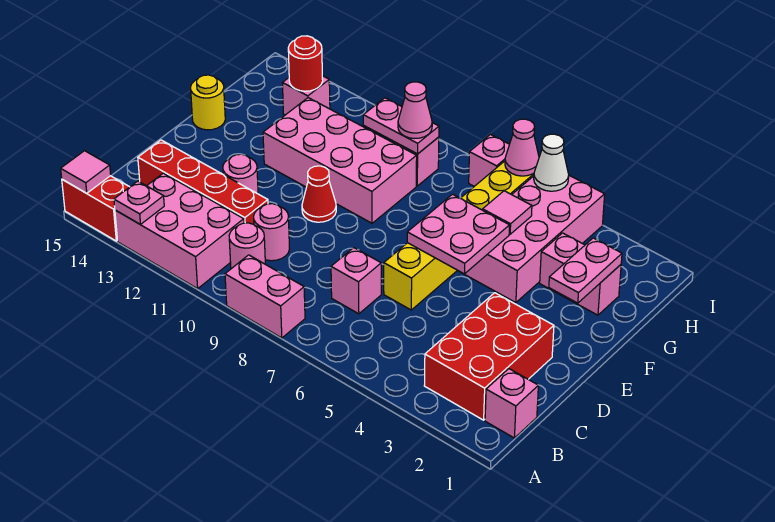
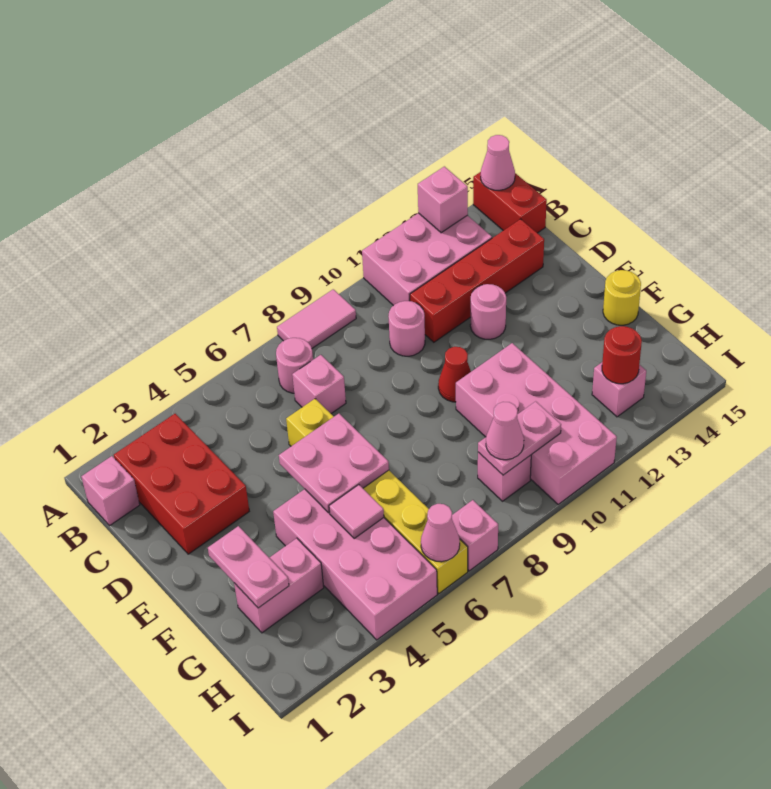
pink 1x2 brick [225,255,305,338] -> pink 1x2 tile [277,289,356,348]
pink 1x1 plate [114,181,164,224] -> pink 1x1 brick [418,166,468,233]
red 1x2 brick [62,176,129,241] -> red 1x2 brick turned to [473,172,547,233]
pink 1x1 tile [61,151,111,193] -> pink 1x1 cone [481,135,515,190]
pink 1x1 round brick [229,223,265,269] -> pink 1x1 round brick moved to [276,338,313,393]
pink 2x4 brick [263,98,417,223] -> pink 2x4 brick turned to [456,343,617,504]
white 1x1 cone [534,134,569,191] -> none

